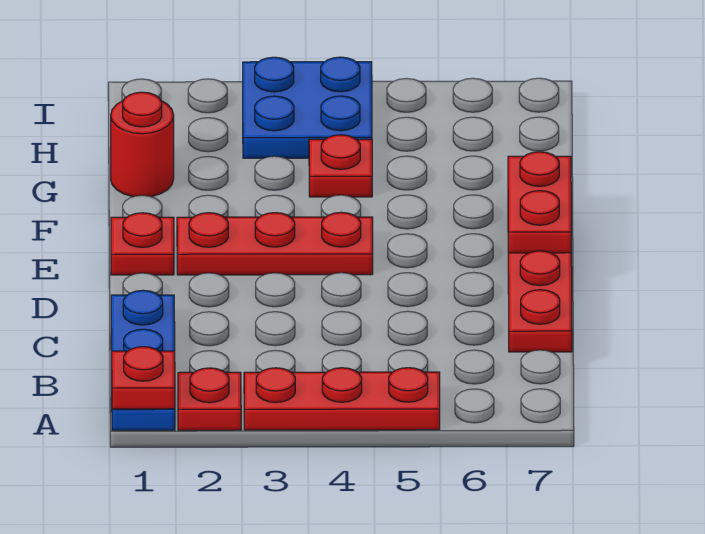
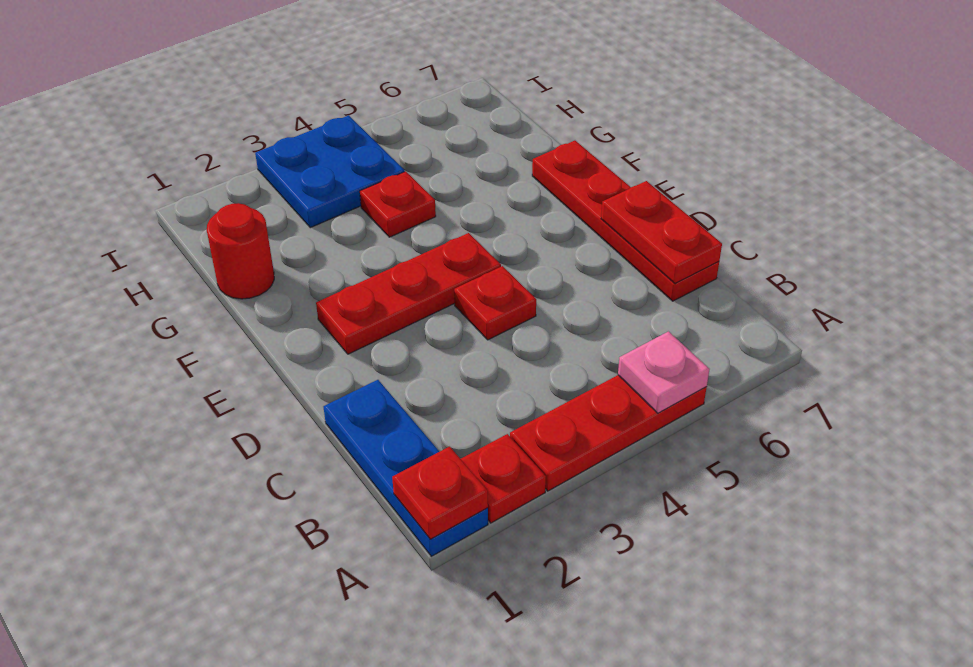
none -> pink 1x1 plate [618,331,710,413]
red 1x1 plate [111,213,174,275] -> red 1x1 plate moved to [454,266,536,340]
red 1x2 plate [508,152,571,253] -> red 1x2 plate moved to [601,181,722,284]

